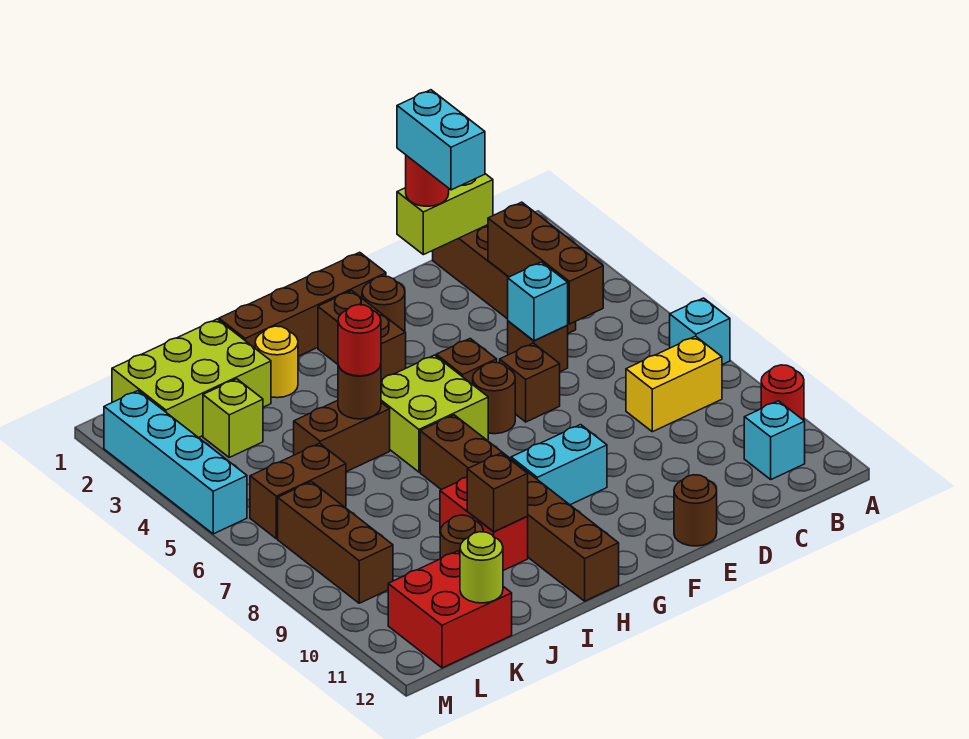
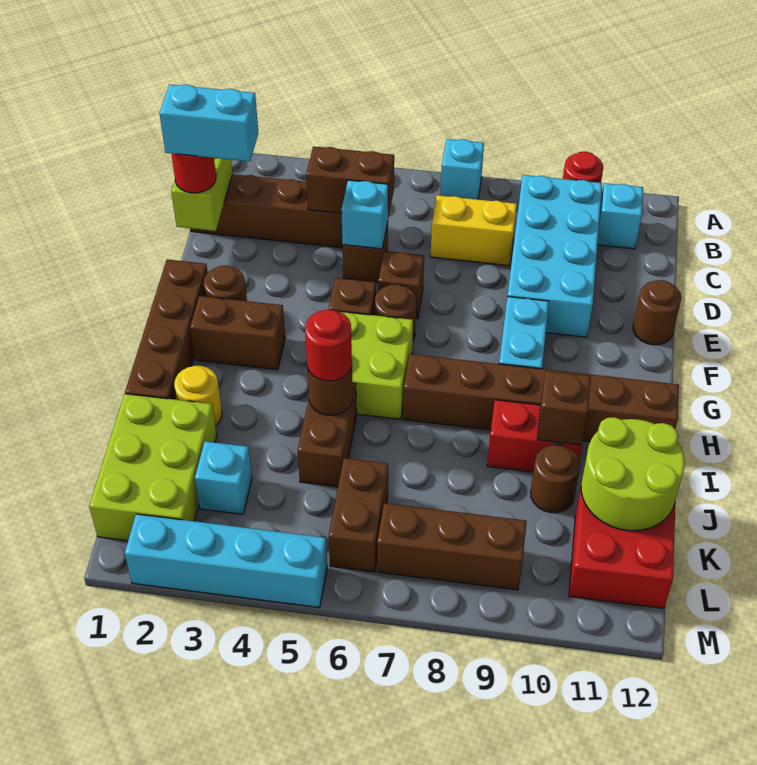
yellow 1x2 brick [626,336,722,432] -> yellow 1x2 brick turned to [430,195,517,266]
none -> cyan 2x4 brick [507,175,602,337]
brown 1x3 brick [488,202,603,324] -> brown 1x2 brick [306,146,394,217]
lime 1x1 brick [203,379,263,457] -> cyan 1x1 brick [195,441,252,514]
lime 1x1 round brick [460,532,503,603] -> lime 2x2 round brick [581,417,685,531]

